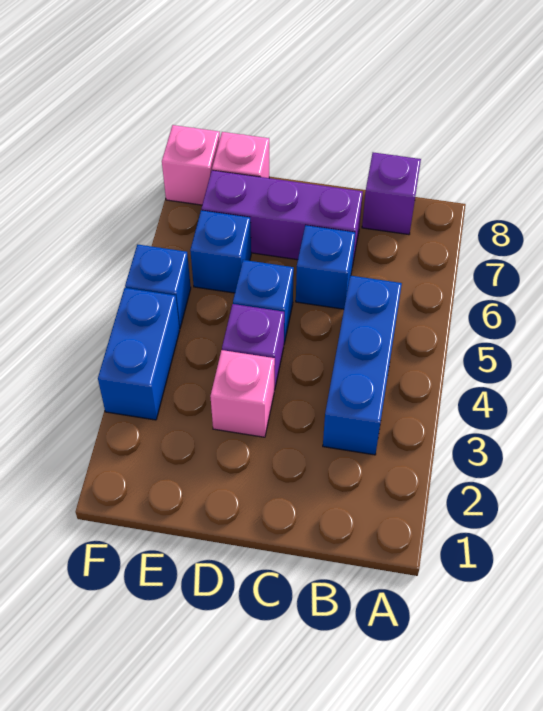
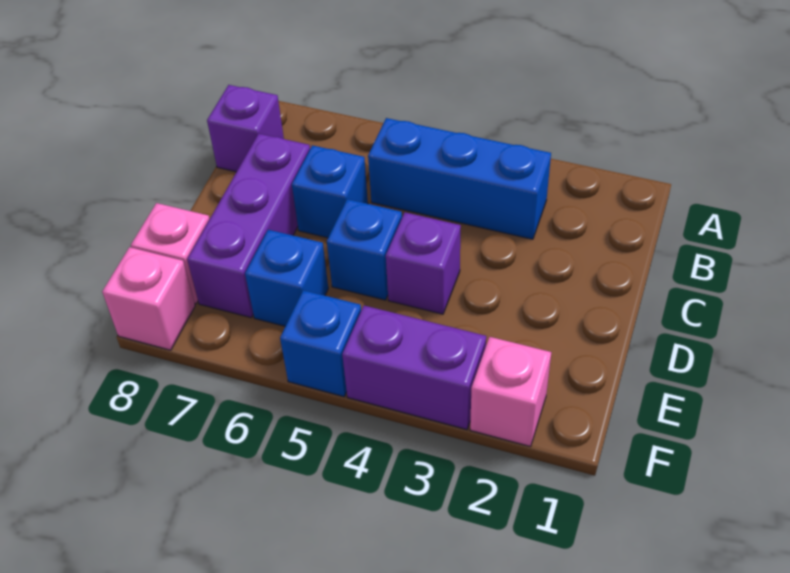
pink 1x1 brick [210,350,275,437] -> pink 1x1 brick moved to [470,337,551,447]
blue 1x2 brick [98,288,180,420] -> purple 1x2 brick [342,305,486,429]

